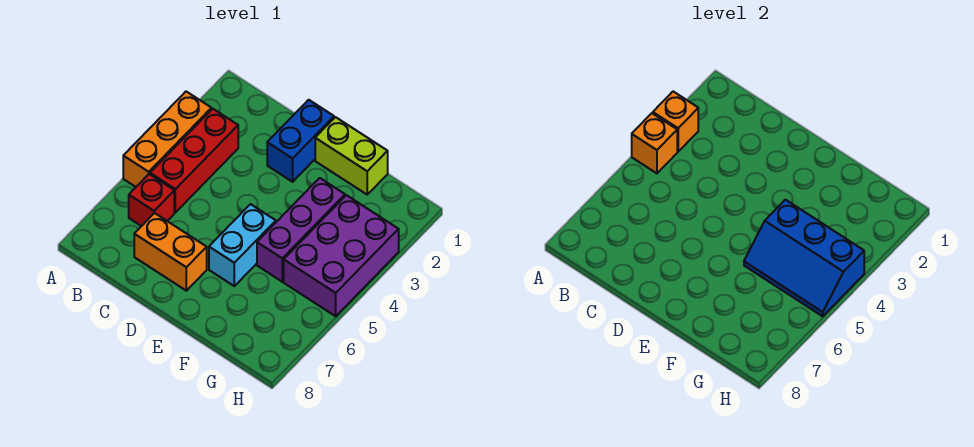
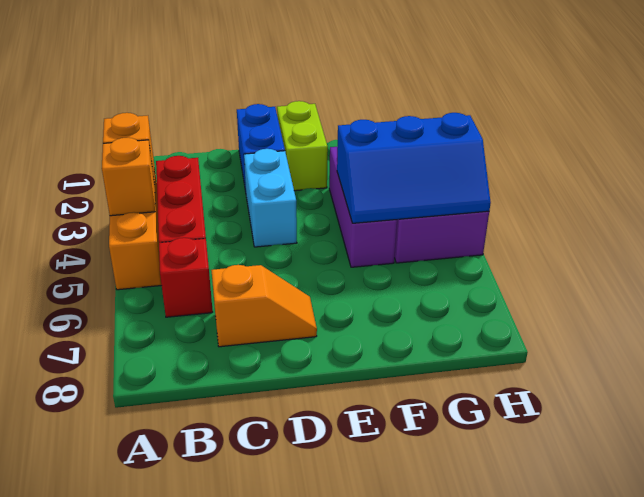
orange 1x2 brick [134,213,207,291] -> orange 1x2 slope [211,265,317,347]
lime 1x2 brick [315,117,388,194] -> lime 1x2 brick turned to [277,101,328,191]
cyan 1x2 brick [209,204,276,286] -> cyan 1x2 brick moved to [244,149,297,247]

